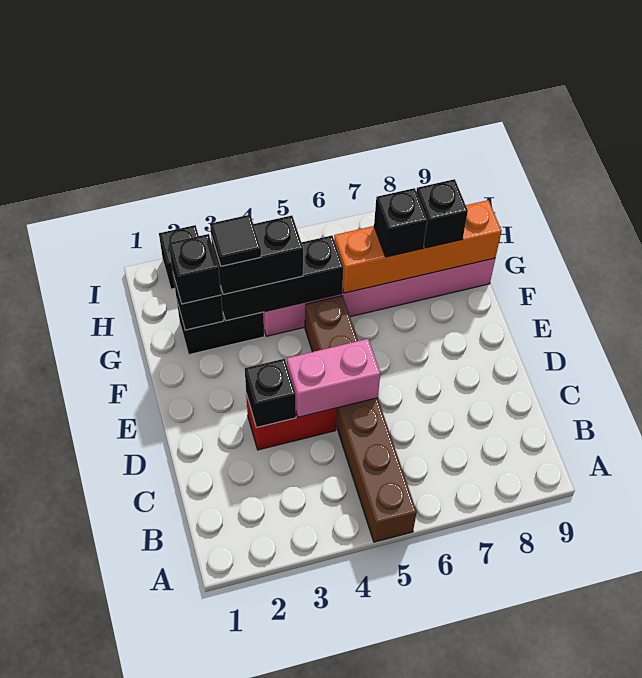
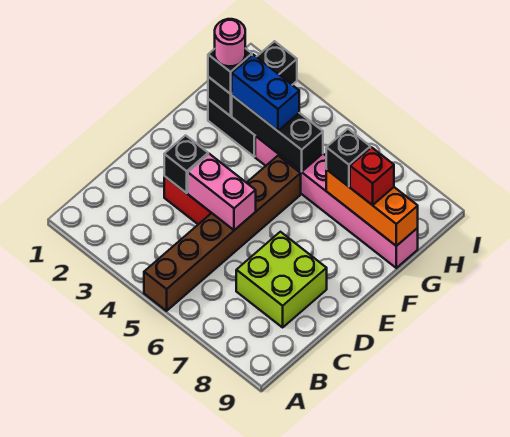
none -> lime 2x2 brick [236,232,327,327]
none -> pink 1x1 round brick [215,19,245,66]
black 1x2 brick [211,216,303,294] -> blue 1x2 brick [232,55,299,131]
black 1x1 tile [210,215,261,266] -> none
orange 1x4 brick [334,200,501,293] -> orange 1x3 brick [326,170,418,246]
black 1x1 brick [416,179,468,248] -> red 1x1 brick [350,147,394,205]

